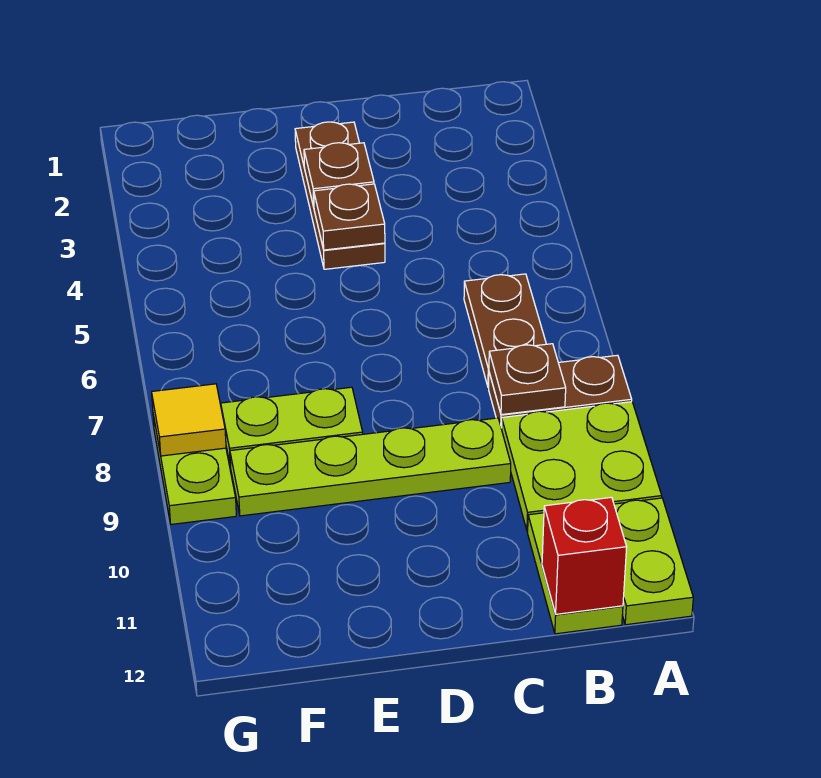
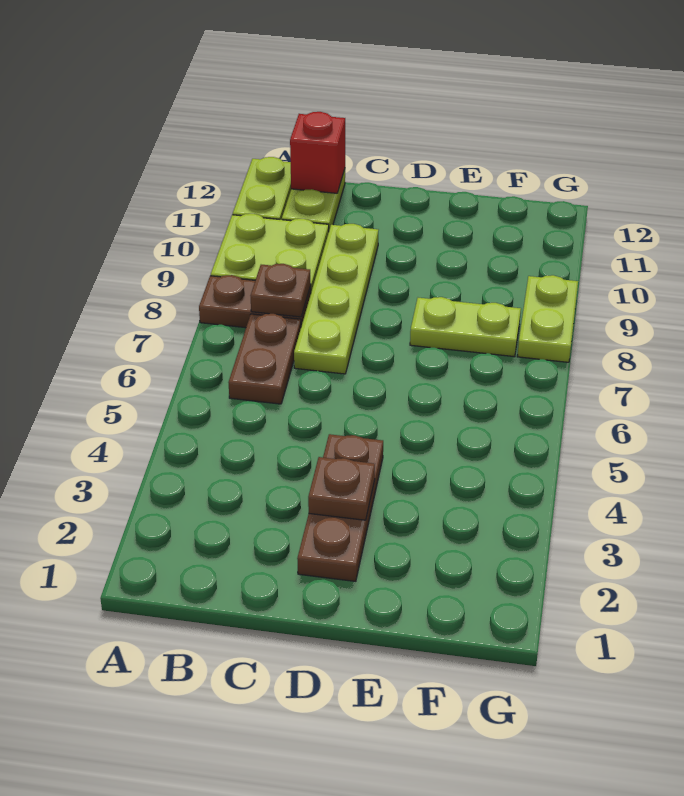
lime 1x4 plate [230,418,511,516] -> lime 1x4 plate turned to [294,224,378,374]
brown 1x1 plate [314,184,385,250] -> none
yellow 1x1 tile [152,384,226,456] -> none

